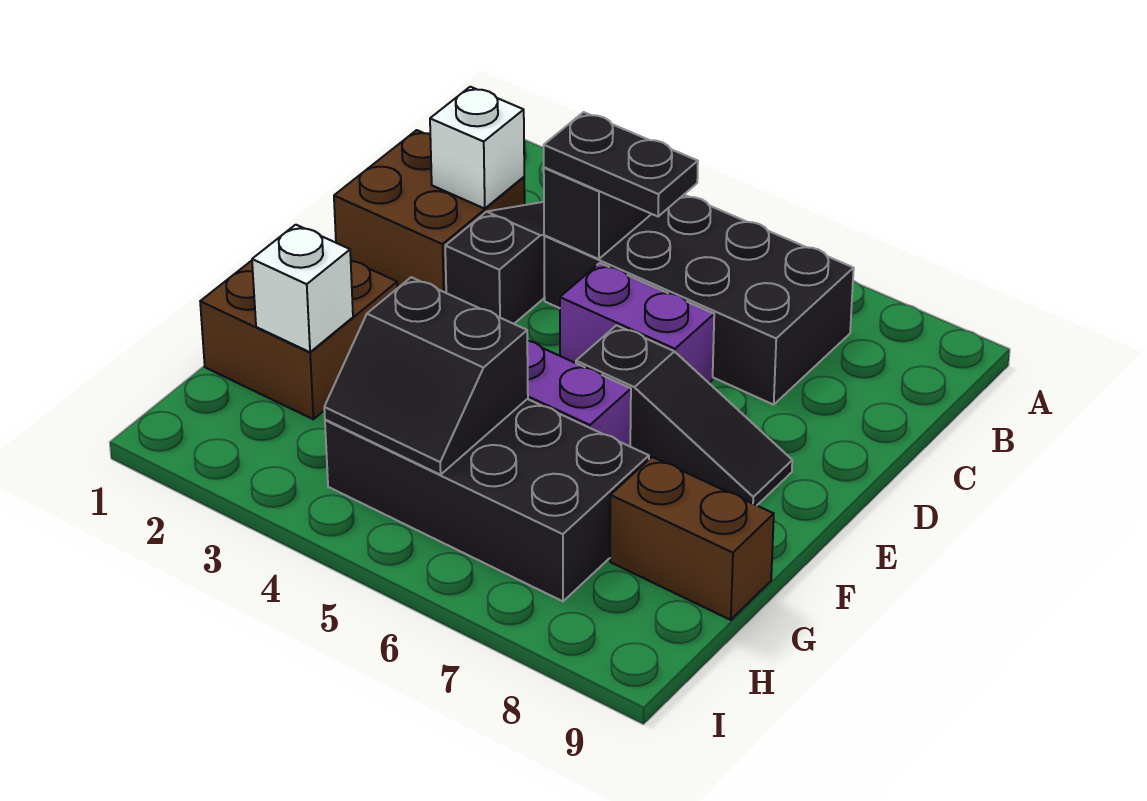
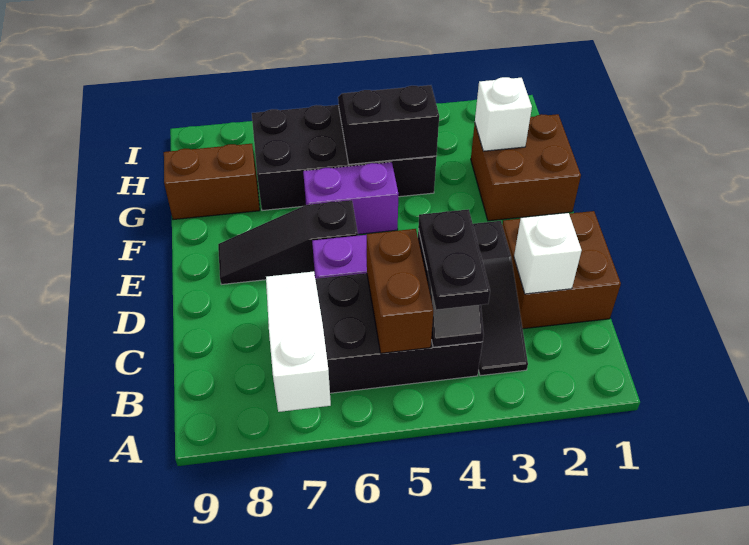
none -> white 1x3 slope [266,271,331,412]
none -> brown 1x2 brick [367,229,433,353]
black 1x2 plate [544,112,698,216] -> black 1x2 plate turned to [418,209,490,310]

